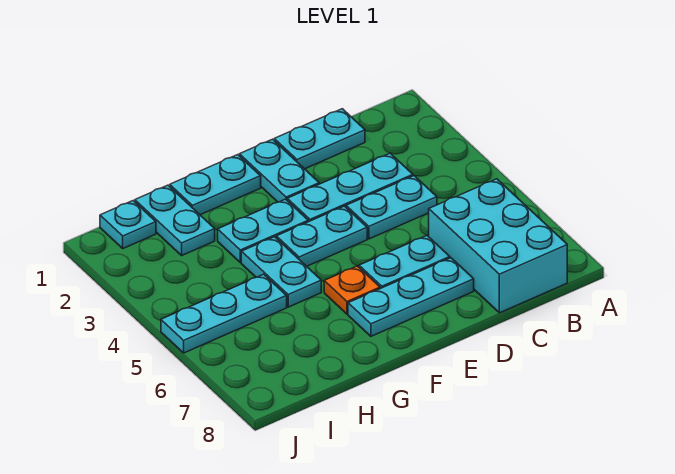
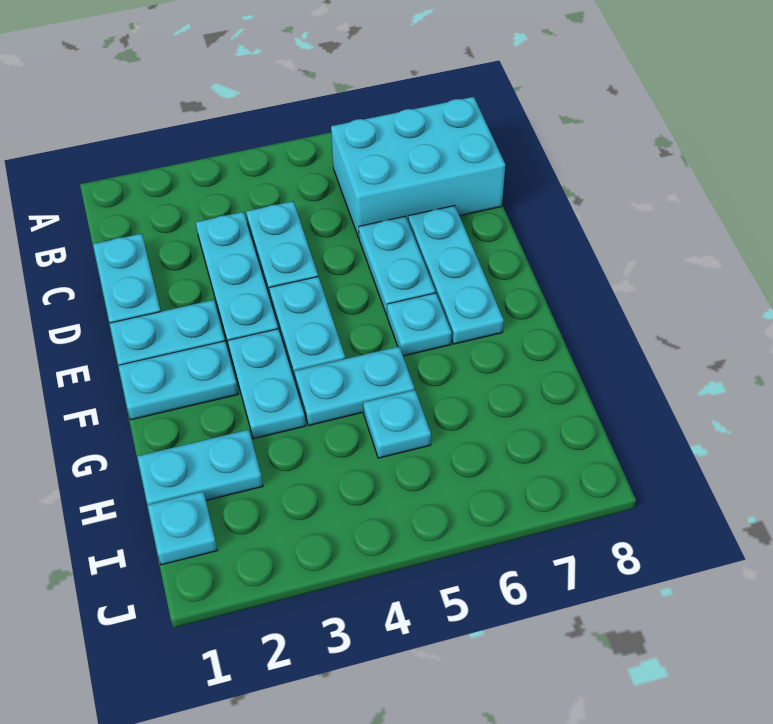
cyan 1x2 plate [170,155,261,215] -> cyan 1x2 plate turned to [118,341,238,420]
orange 1x1 plate [324,266,380,314] -> cyan 1x1 plate [387,293,452,356]
cyan 1x3 plate [161,274,287,353] -> cyan 1x1 plate [363,390,431,458]

